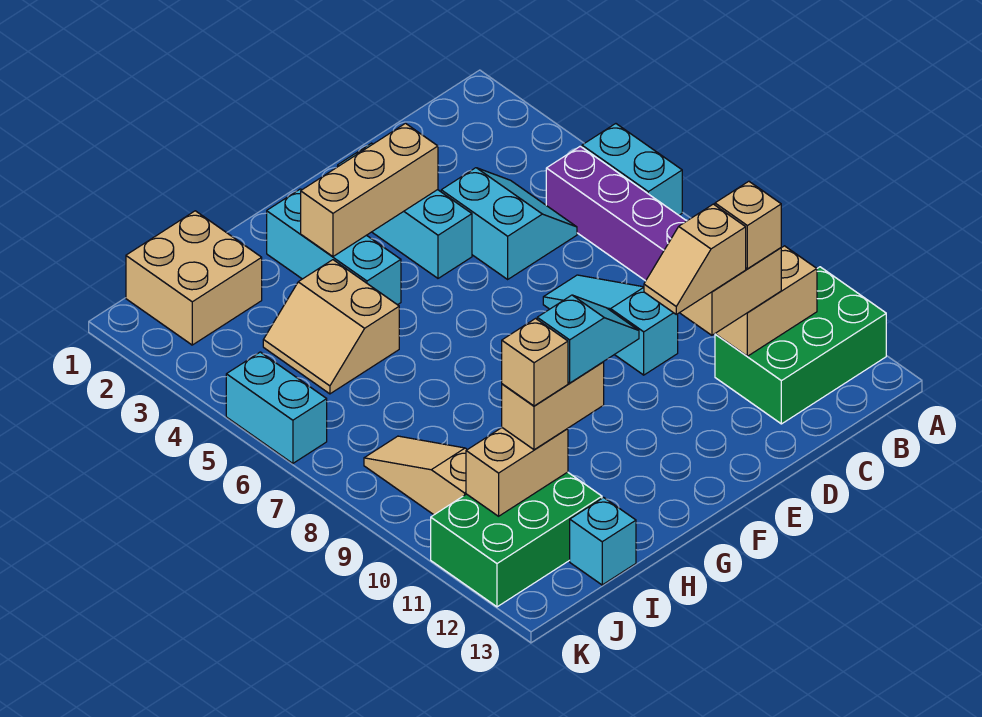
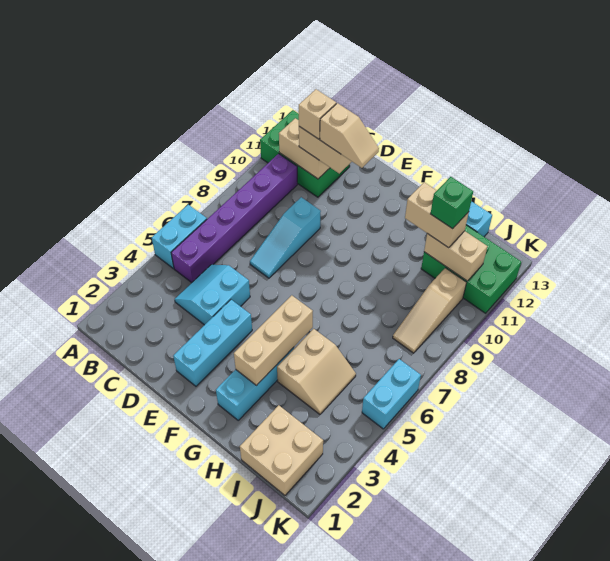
tan 1x3 brick [301,123,438,256] -> tan 1x3 brick turned to [234,295,313,386]
cyan 1x2 slope [537,295,639,383] -> none
tan 1x1 brick [502,319,568,406] -> green 1x1 brick [431,177,473,229]

